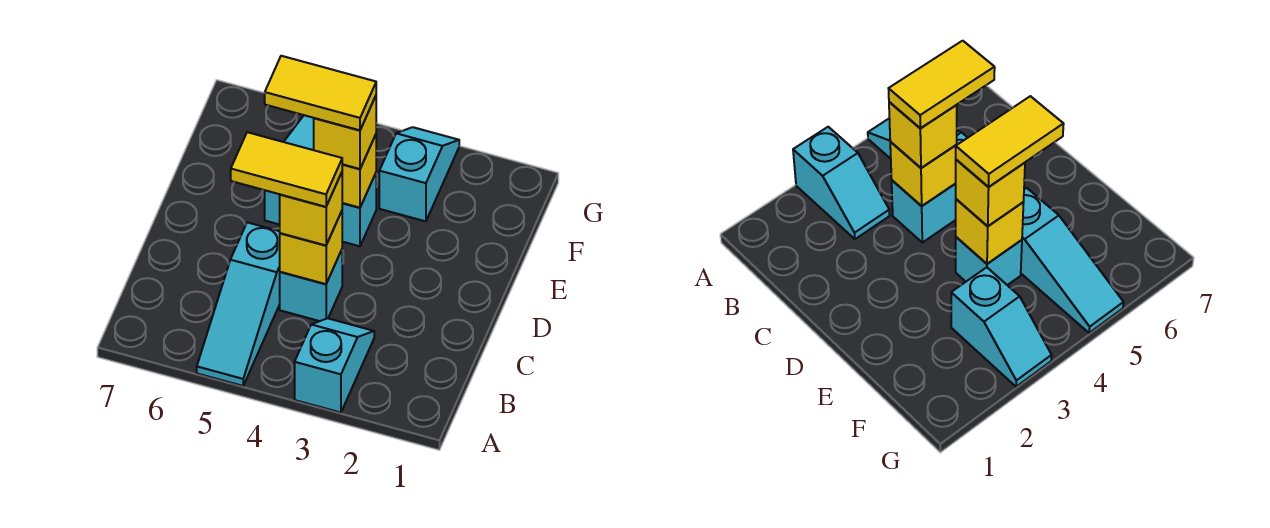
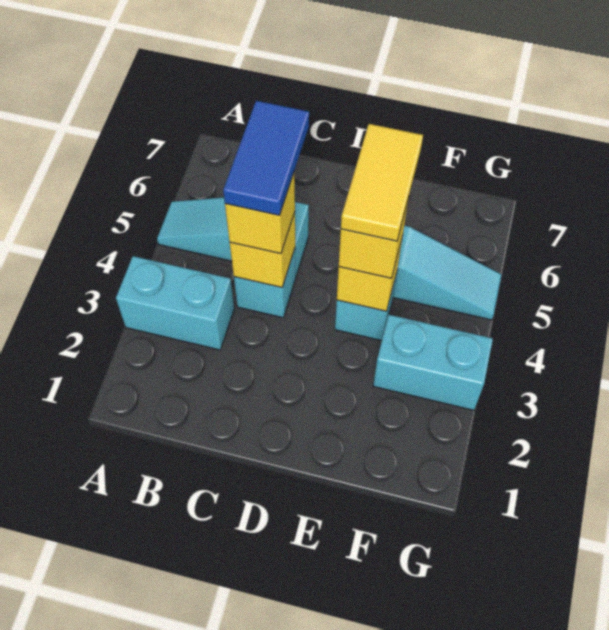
cyan 1x2 slope [295,318,374,413] -> cyan 1x2 brick [116,256,234,350]
yellow 1x2 tile [231,132,343,207] -> blue 1x2 tile [223,101,309,215]
cyan 1x2 slope [379,127,459,221] -> cyan 1x2 brick [373,315,493,410]

